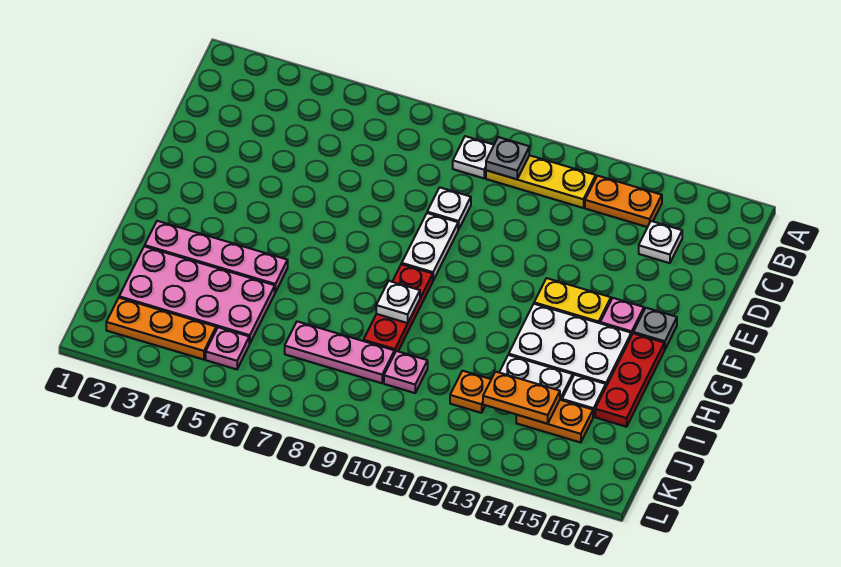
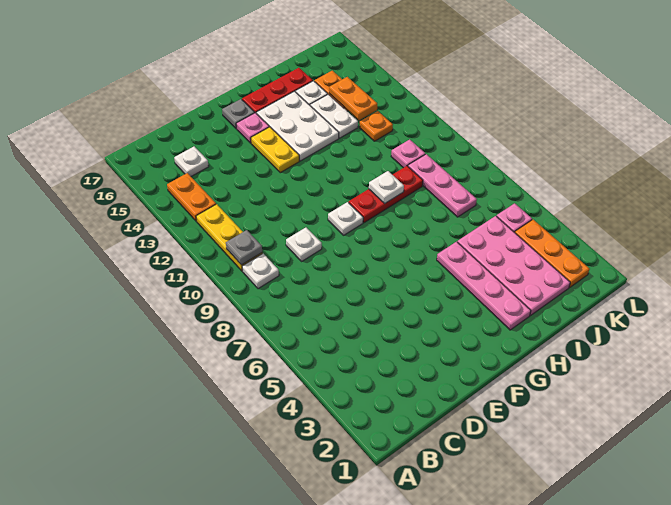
white 1x2 plate [402,213,458,280] -> white 1x1 plate [328,202,363,235]

